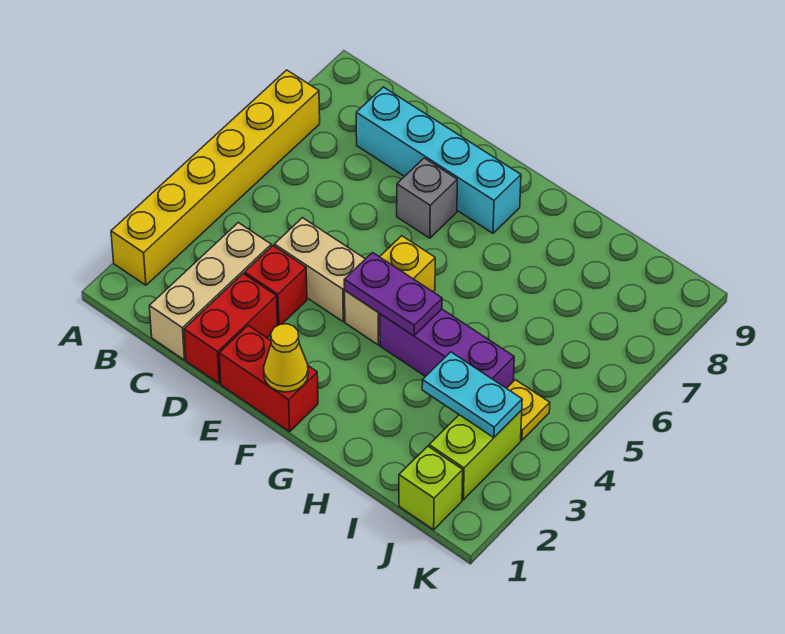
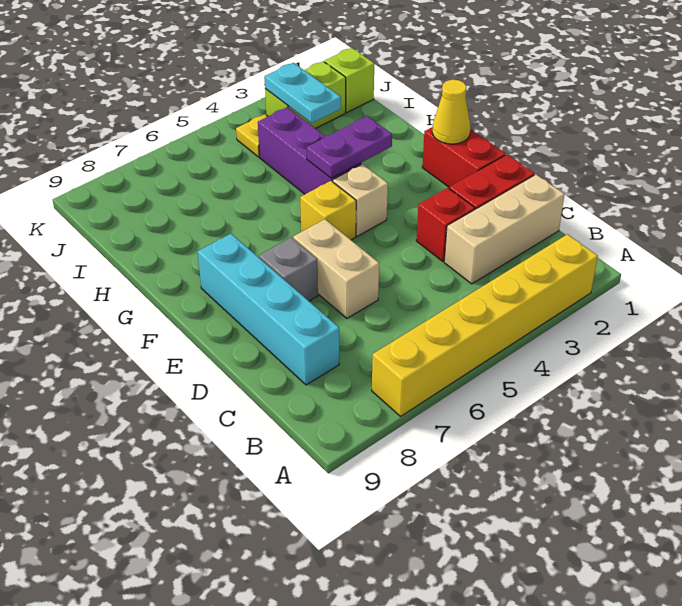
tan 1x2 brick [274,218,365,322] -> tan 1x2 brick moved to [293,219,379,318]
purple 1x2 plate [344,253,442,336] -> purple 1x2 plate turned to [306,116,392,178]

